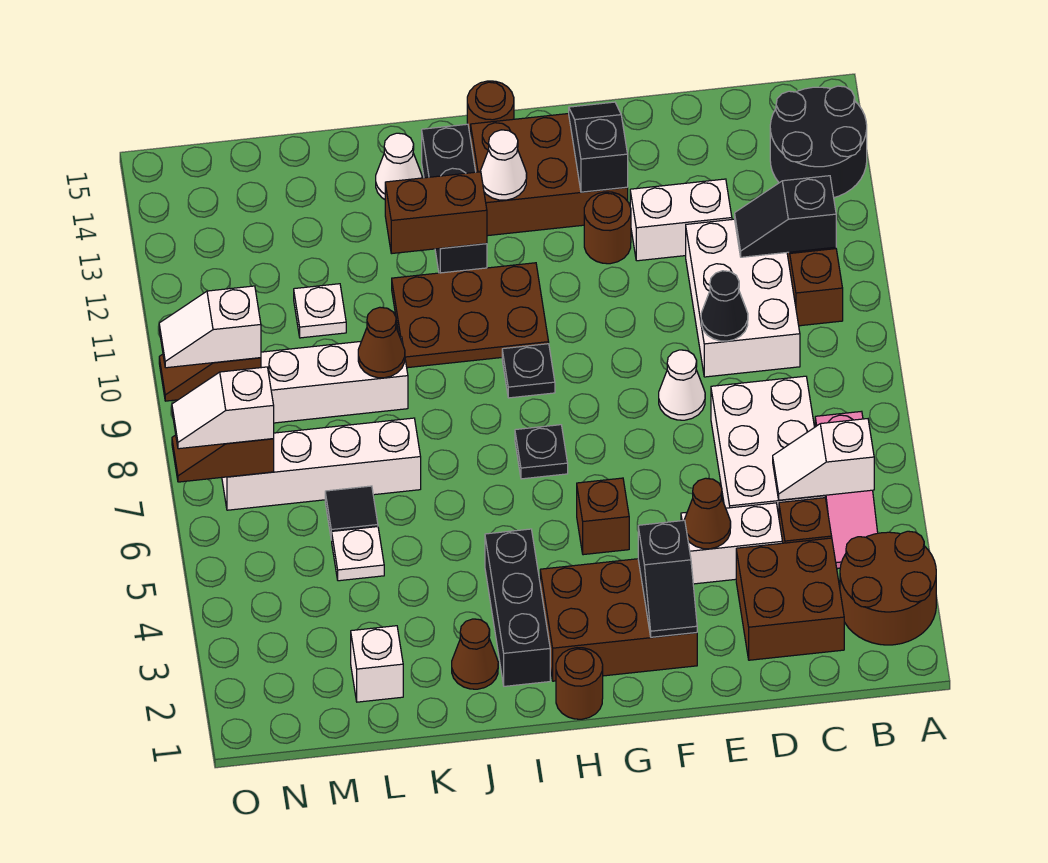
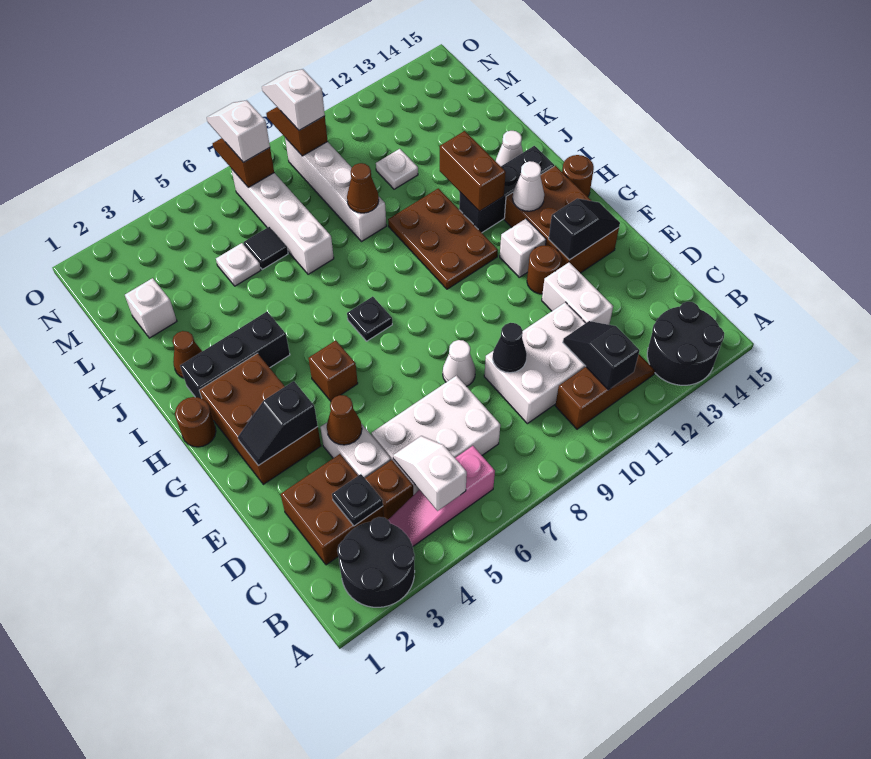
brown 2x2 round brick [840,531,936,645] -> black 2x2 round brick [337,517,415,607]
none -> white 1x1 brick [500,219,546,277]
black 1x1 plate [502,344,555,398] -> black 1x1 plate moved to [332,474,383,526]

